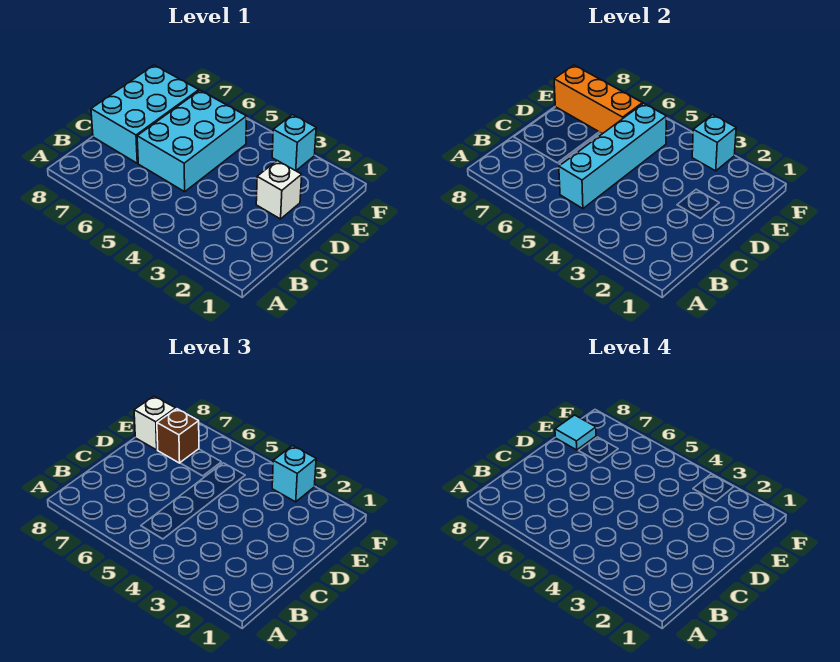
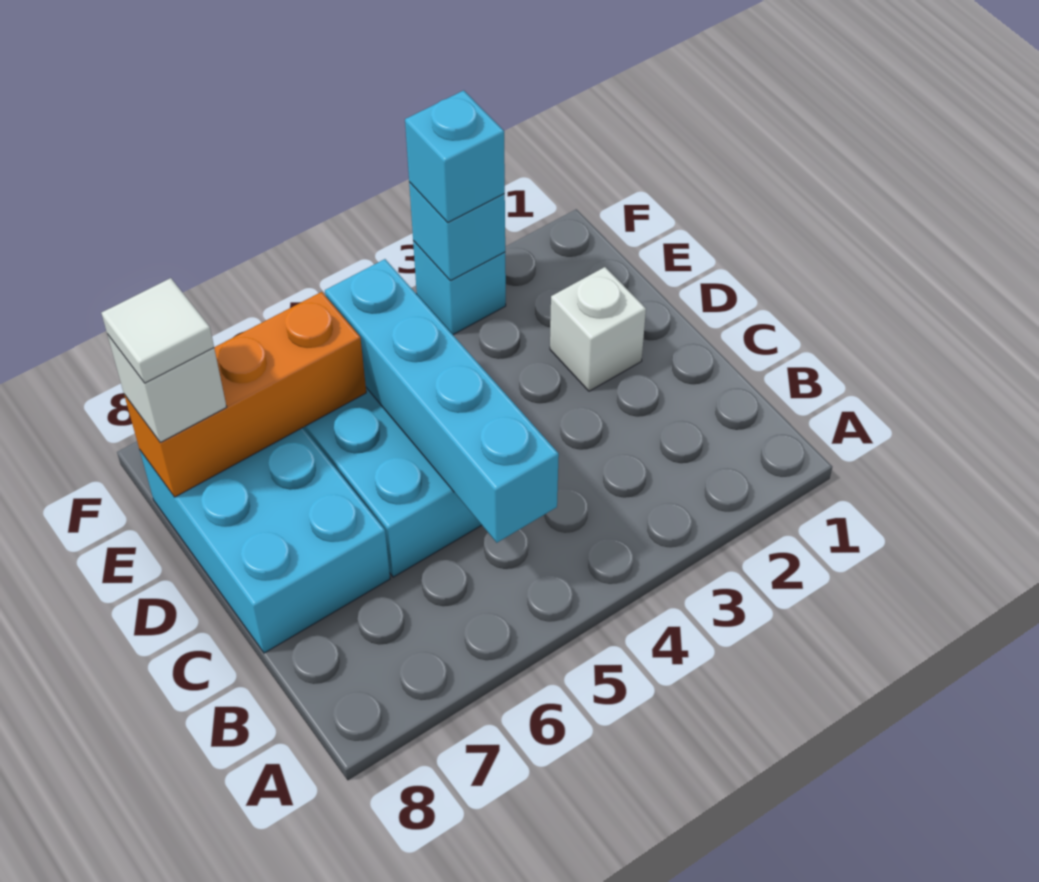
brown 1x1 brick [157,409,199,463] -> none
cyan 1x1 tile [555,415,596,450] -> white 1x1 tile [101,278,214,383]

